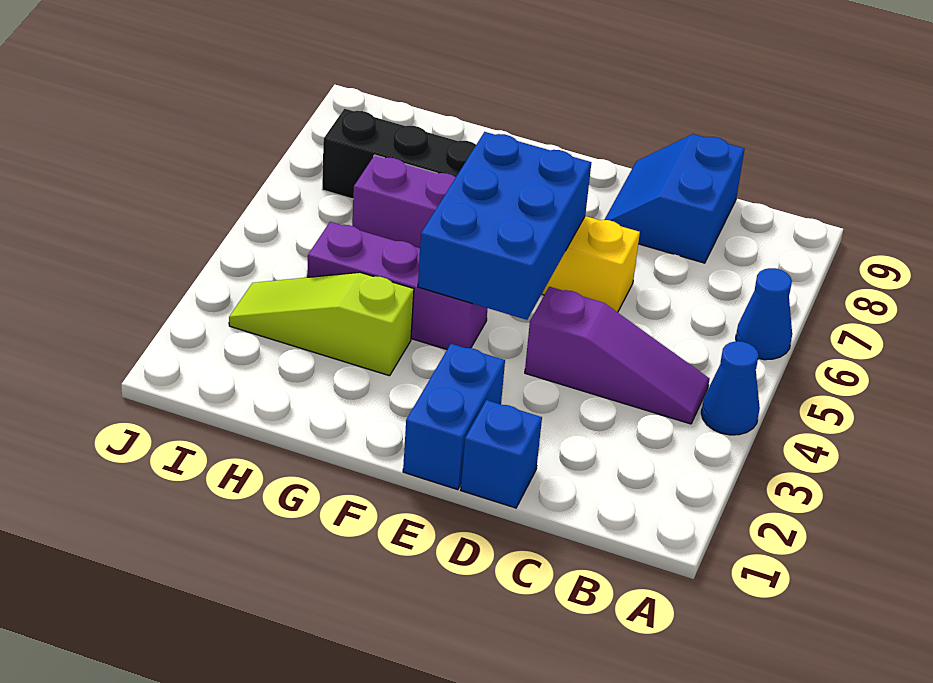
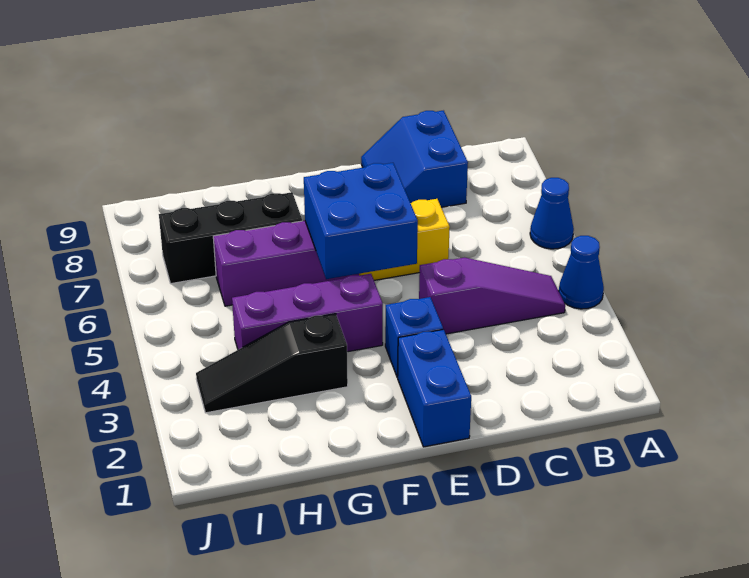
blue 1x1 brick [461,400,542,508] -> blue 1x1 brick moved to [385,297,443,377]
blue 2x3 brick [418,132,591,320] -> blue 2x2 brick [304,163,418,279]
lime 1x3 slope [229,272,414,376] -> black 1x3 slope [196,314,348,413]

